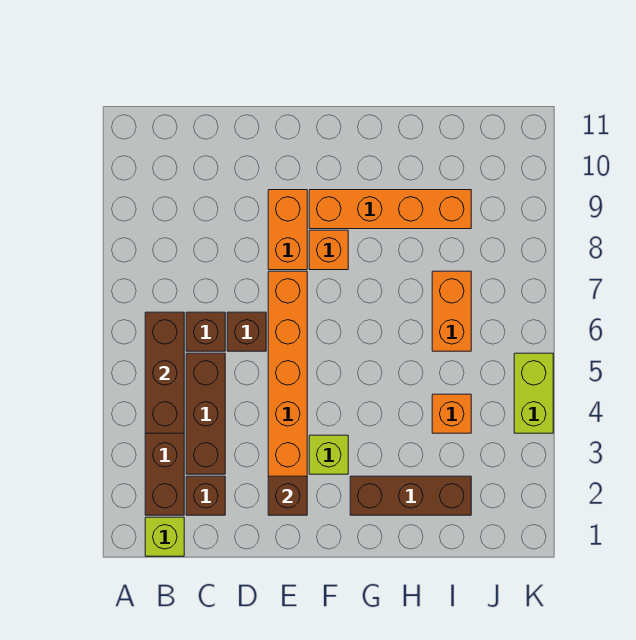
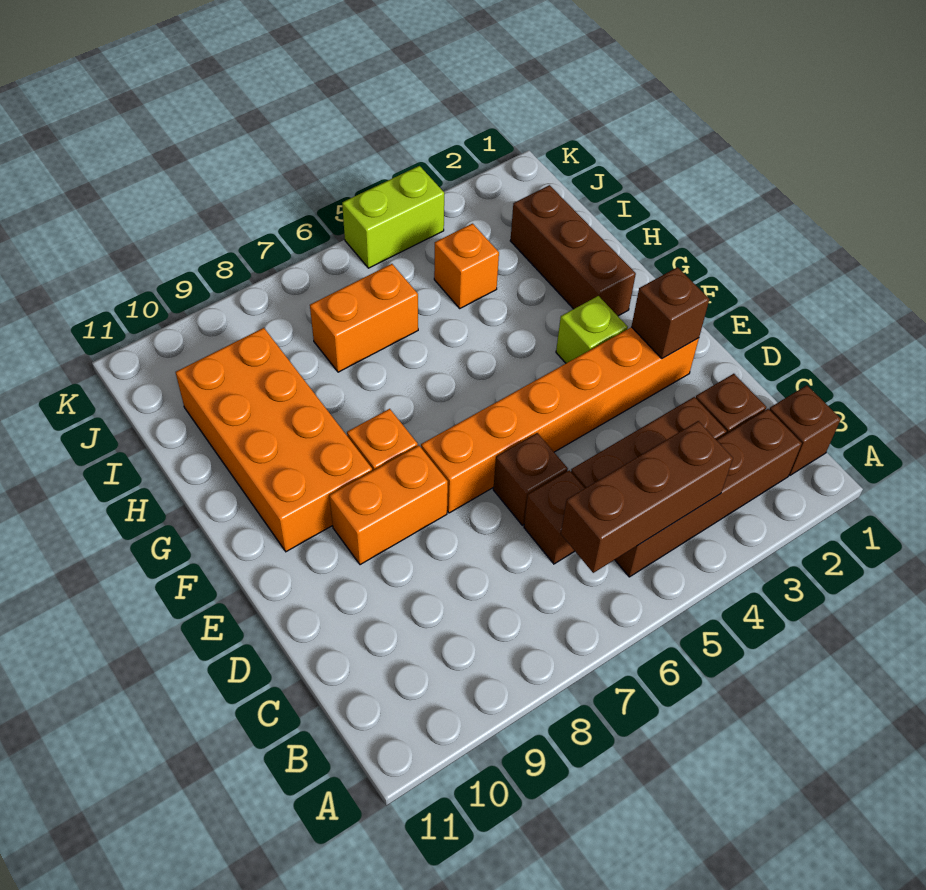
lime 1x1 brick [145,517,184,556] -> brown 1x1 brick [769,385,841,475]
orange 1x4 brick [309,190,471,229] -> orange 2x4 brick [176,328,372,552]

